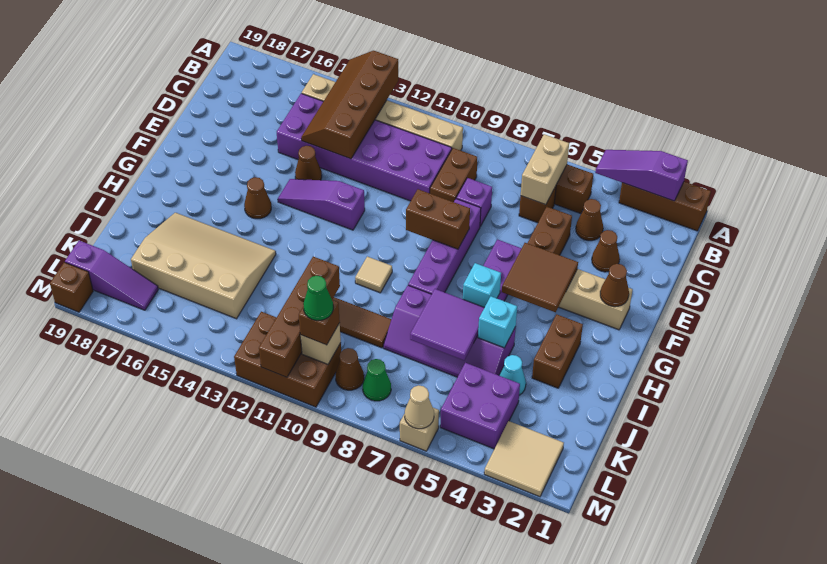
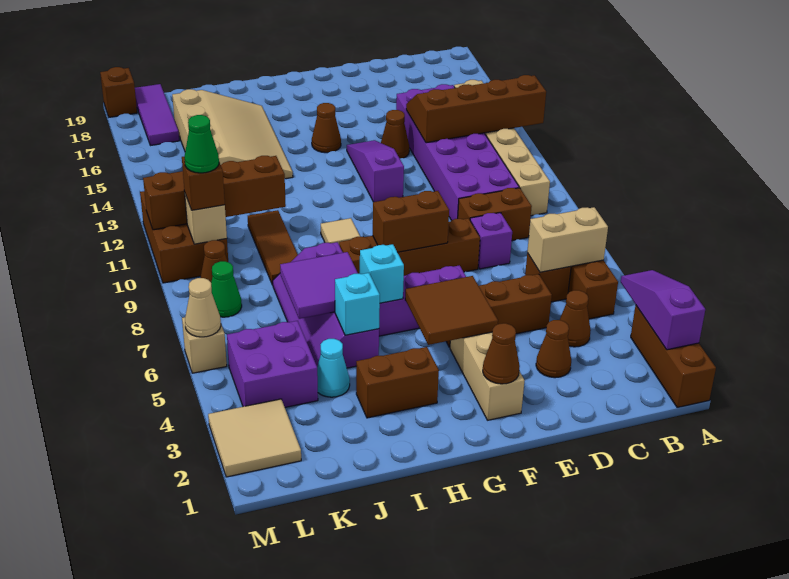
purple 1x4 brick [408,199,481,294] -> brown 1x4 brick [339,218,480,276]
brown 1x2 brick [406,189,470,249] -> brown 1x2 brick turned to [373,191,449,252]
purple 1x3 slope [65,241,158,310] -> purple 1x3 tile [135,84,179,146]

